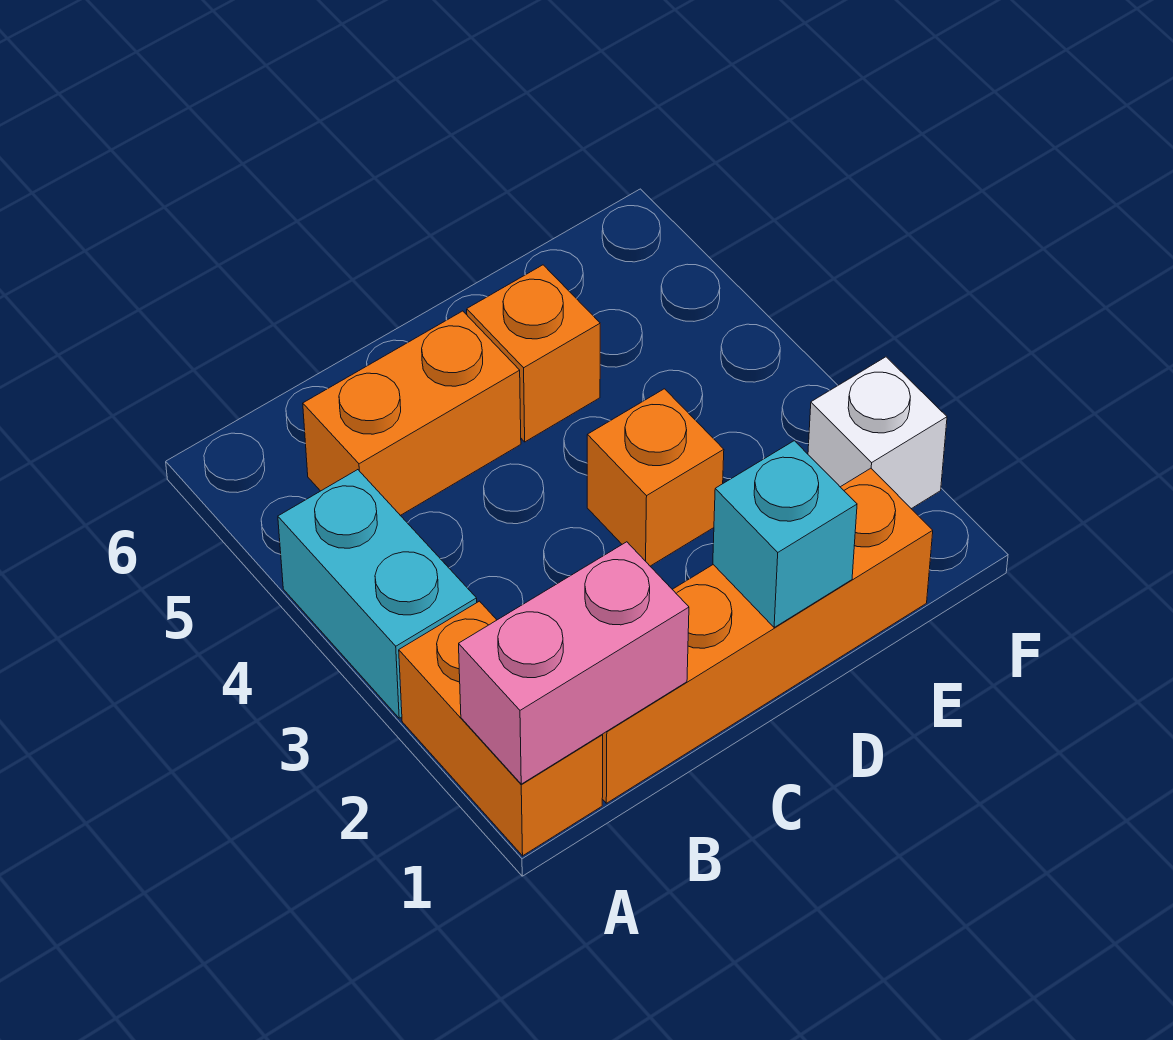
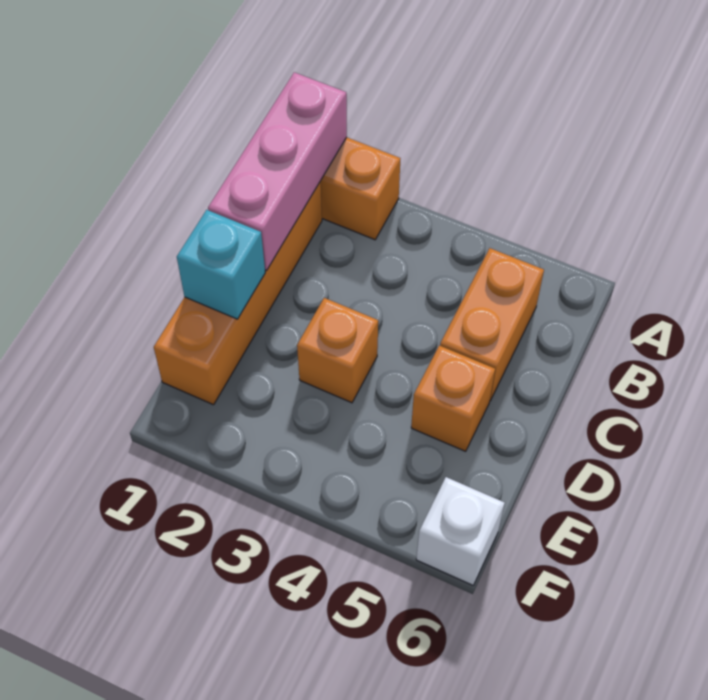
pink 1x2 brick [459,542,689,784] -> pink 1x3 brick [208,72,347,270]
cyan 1x2 brick [278,470,477,718] -> none
white 1x1 brick [808,357,947,509] -> white 1x1 brick moved to [416,477,505,585]

